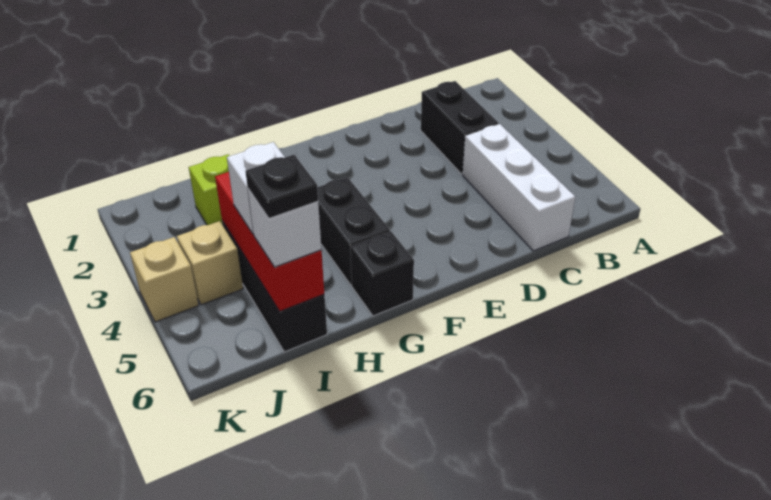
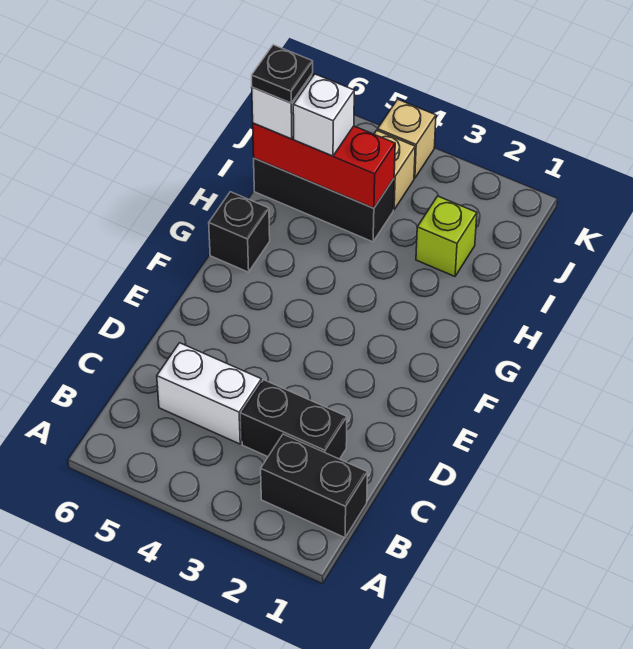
white 1x3 brick [463,124,575,251] -> white 1x2 brick [157,343,262,444]
black 1x2 brick [317,177,390,285] -> black 1x2 brick moved to [261,434,367,538]

